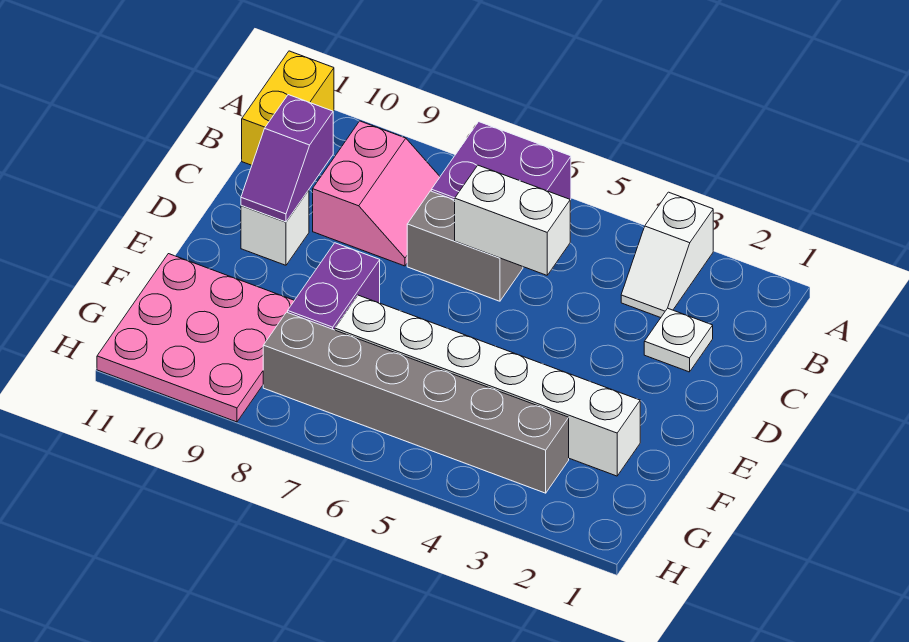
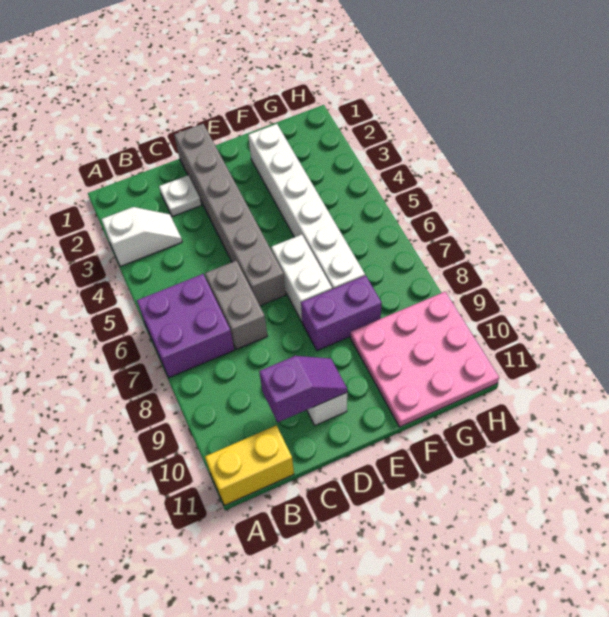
pink 2x2 slope [313,121,440,266] -> none
white 1x2 brick [455,165,570,275] -> white 1x2 brick moved to [271,235,332,322]
grey 1x6 brick [263,312,569,493] -> grey 1x6 brick moved to [174,124,286,306]

